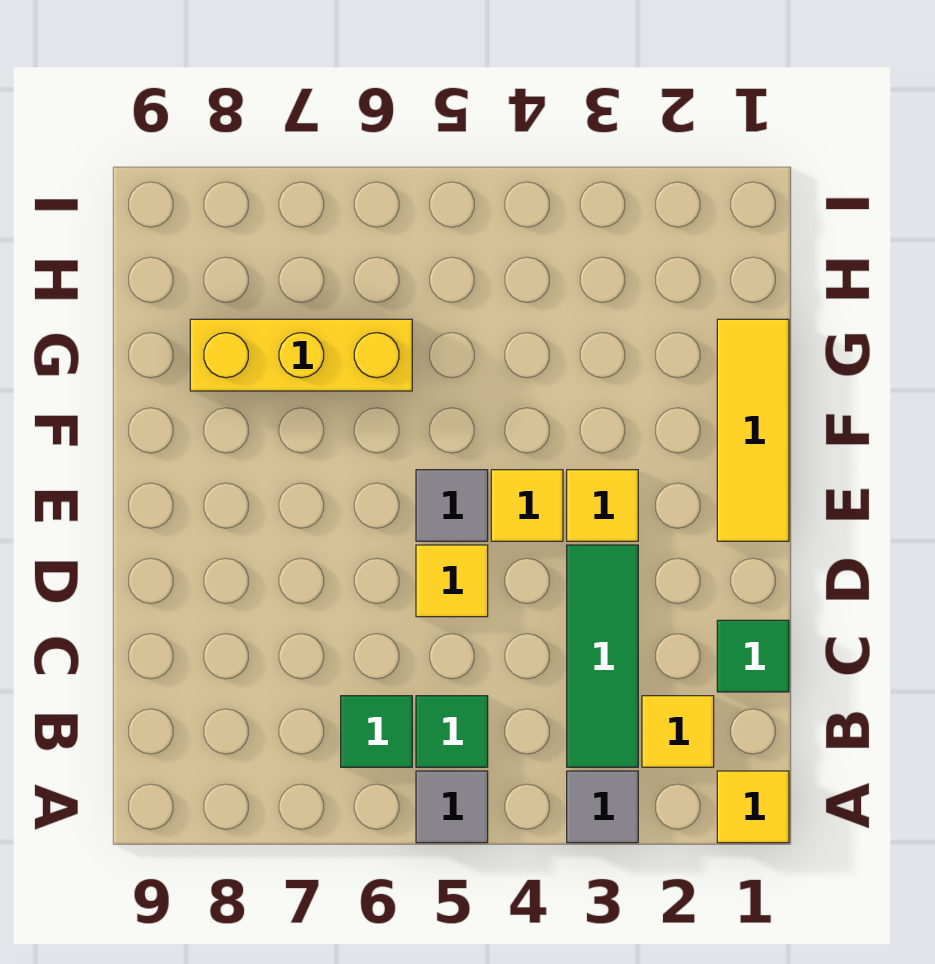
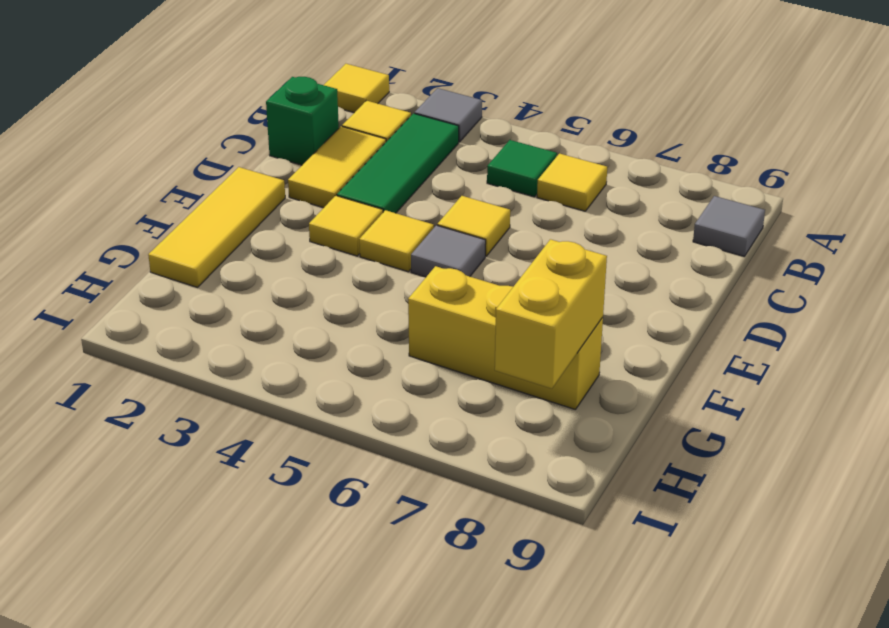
grey 1x1 tile [416,771,488,843] -> grey 1x1 tile moved to [693,196,765,256]
green 1x1 tile [341,696,412,767] -> yellow 1x1 tile [537,153,607,211]
green 1x1 tile [717,620,789,692] -> green 1x1 brick [266,77,339,165]
none -> yellow 1x2 tile [288,126,386,208]
none -> yellow 1x2 brick [495,239,607,389]

